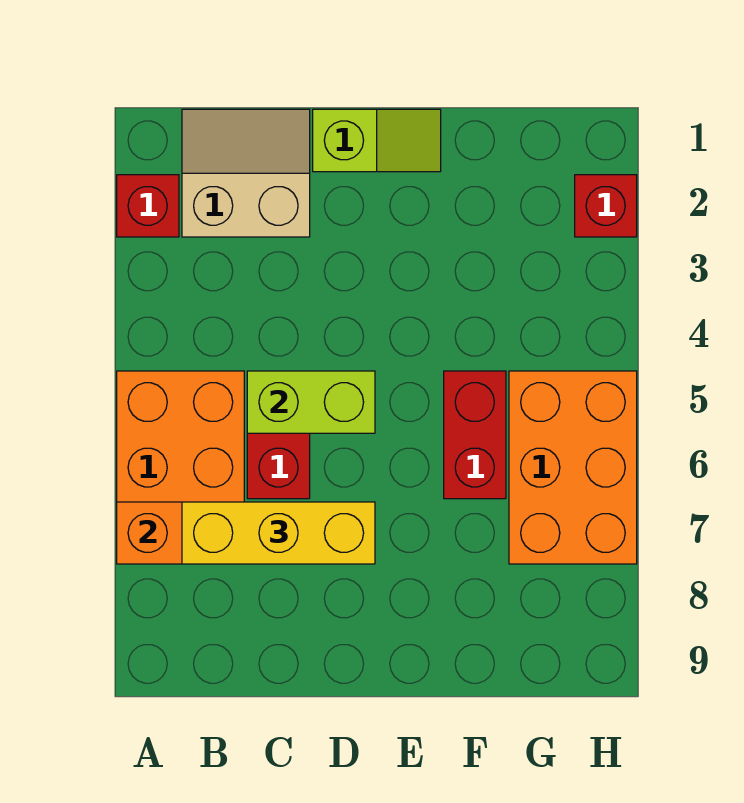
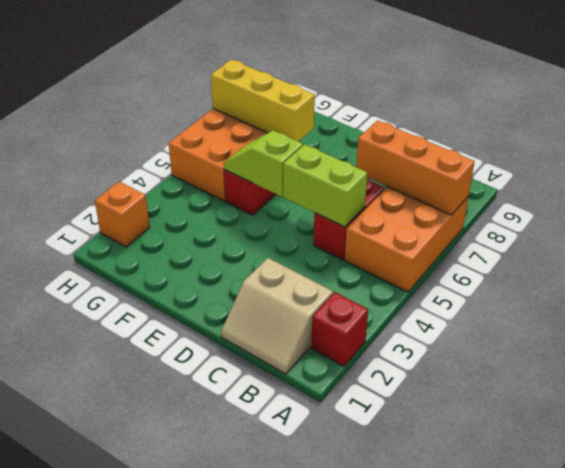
yellow 1x3 brick [182,502,375,564] -> yellow 1x3 brick moved to [211,60,315,142]
lime 1x2 slope [313,109,441,172] -> lime 1x2 slope moved to [224,130,303,197]
red 1x1 brick [575,175,637,237] -> orange 1x1 brick [95,181,150,247]

